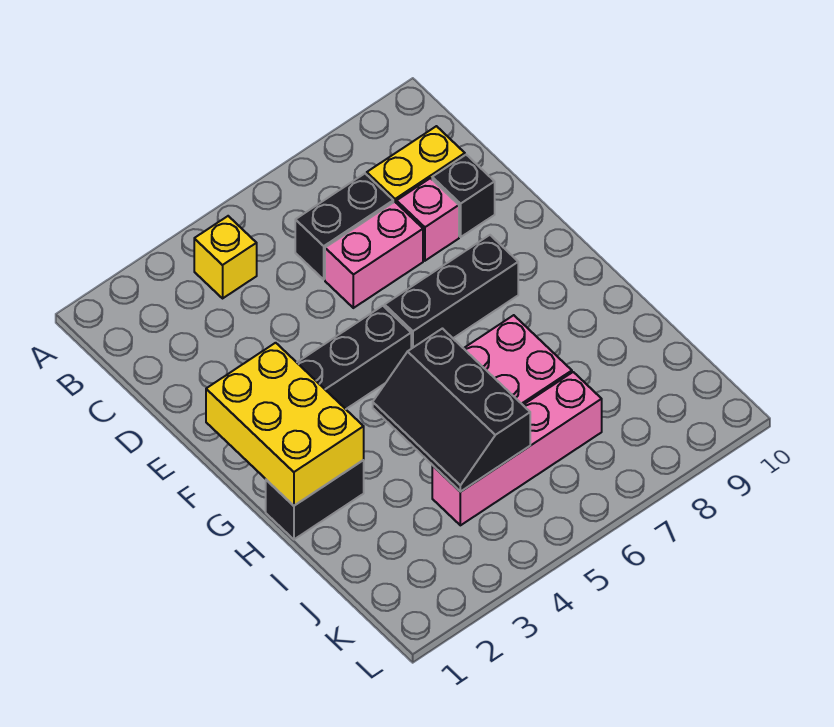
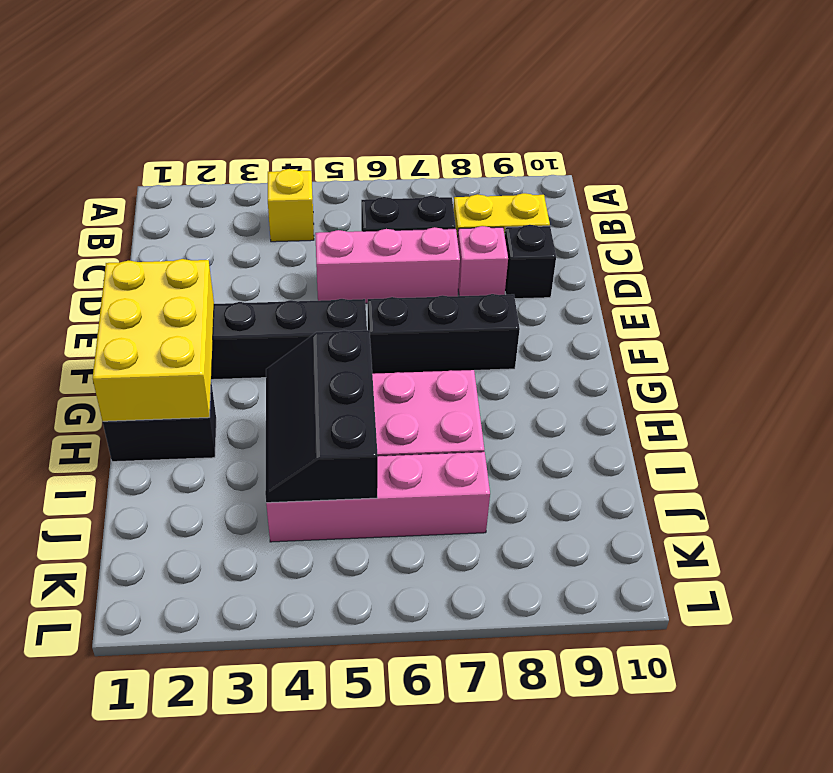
pink 1x2 brick [325,202,423,308] -> pink 1x3 brick [315,227,460,303]

